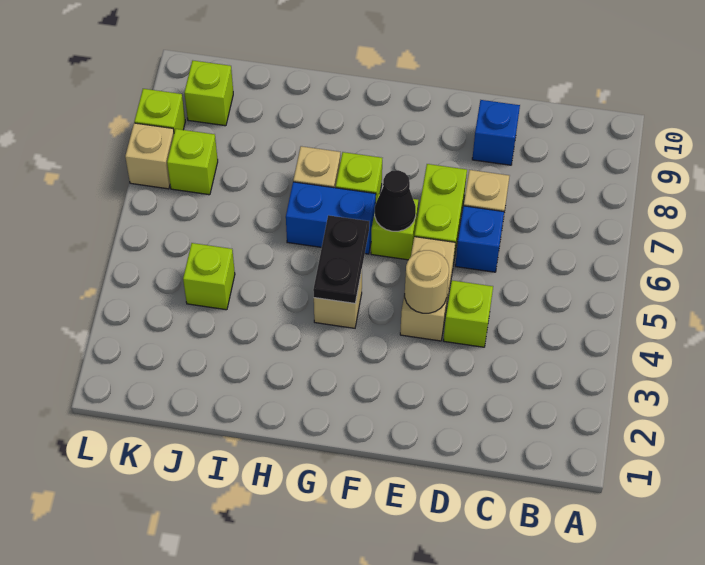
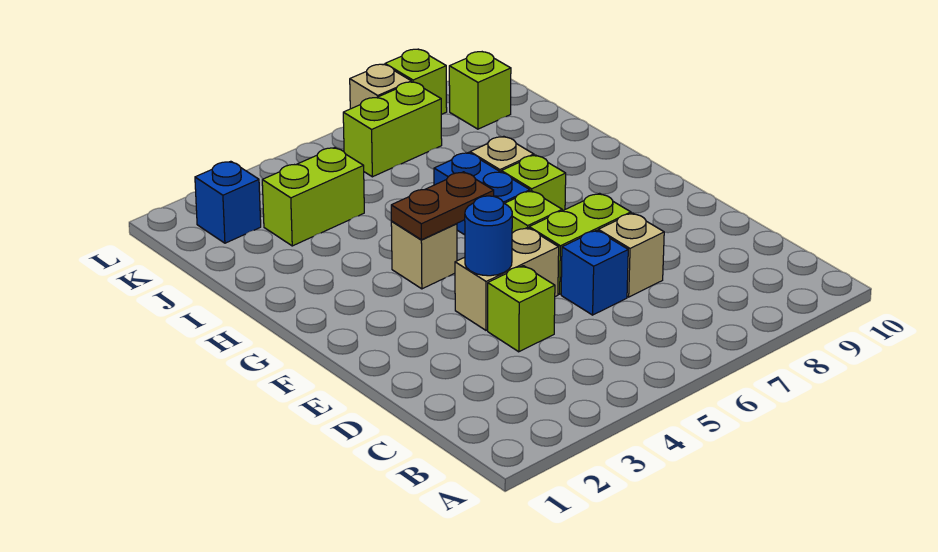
blue 1x1 brick [472,100,520,165] -> blue 1x1 brick moved to [195,161,261,243]
tan 1x1 round brick [405,250,449,313] -> blue 1x1 round brick [465,196,512,276]
black 1x1 cone [375,170,416,231] -> none
black 1x2 plate [313,215,369,303] -> brown 1x2 plate [391,172,494,240]
lime 1x1 brick [183,243,235,310] -> lime 1x2 brick [262,148,364,246]
lime 1x1 brick [167,129,218,195] -> lime 1x2 brick [343,82,442,177]

